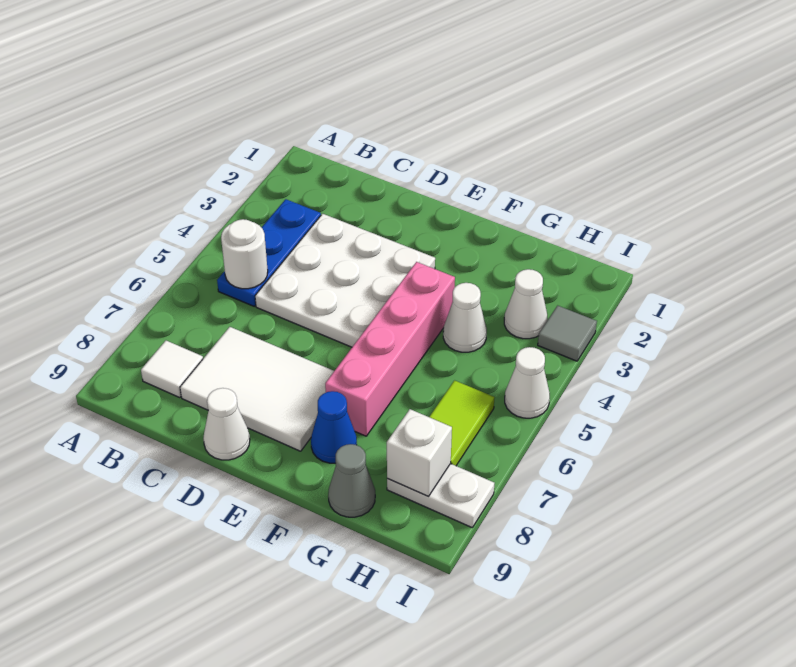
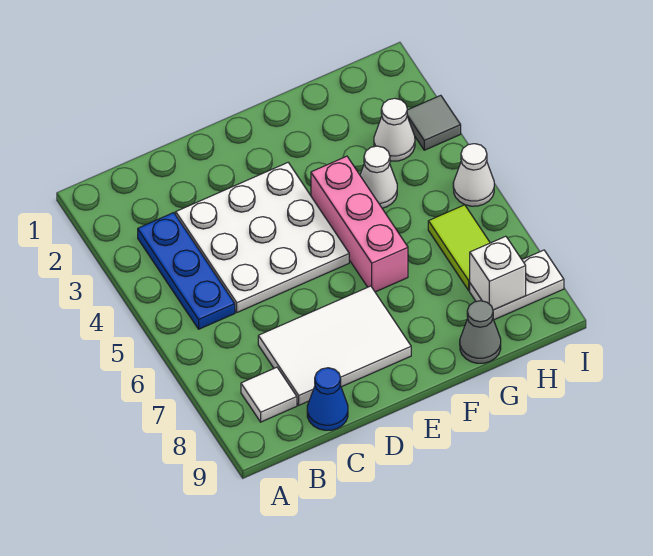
white 1x1 round brick [221,219,268,289] -> none
white 1x1 cone [203,388,250,460] -> none
pink 1x4 brick [325,262,455,436] -> pink 1x3 brick [311,156,408,292]
blue 1x1 cone [311,391,357,463] -> blue 1x1 cone moved to [307,368,348,430]

